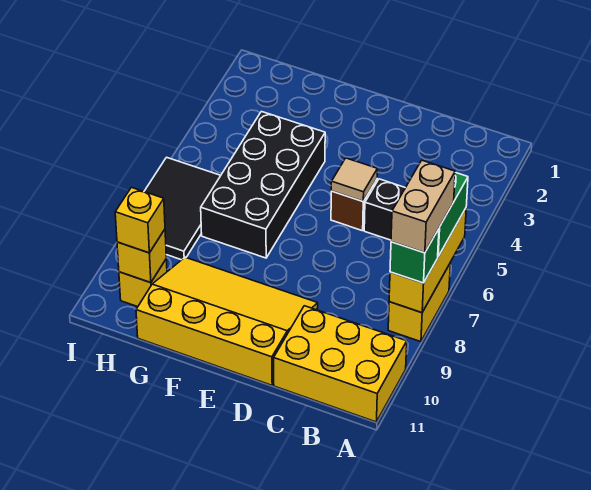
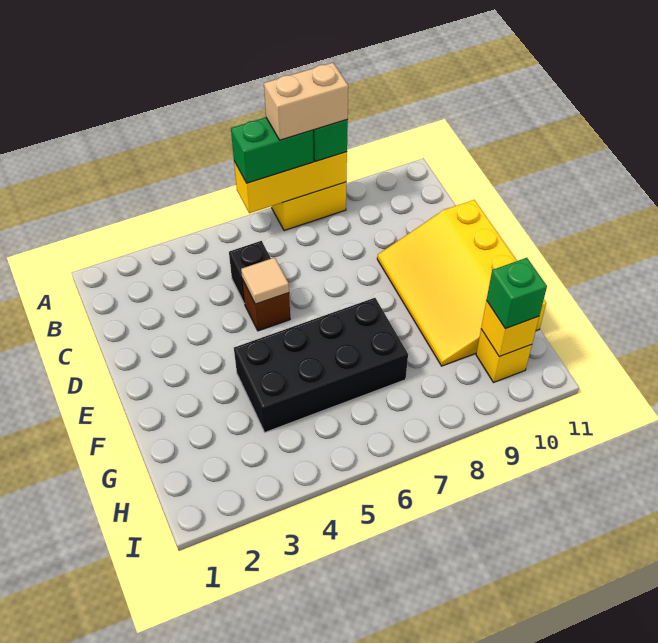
yellow 2x3 brick [274,306,407,422] -> none
black 2x3 tile [144,157,221,260] -> none
yellow 1x1 brick [115,187,165,253] -> green 1x1 brick [486,258,547,329]

